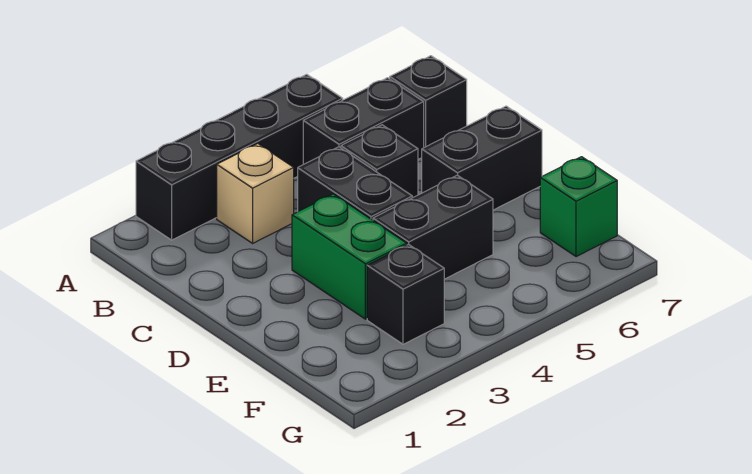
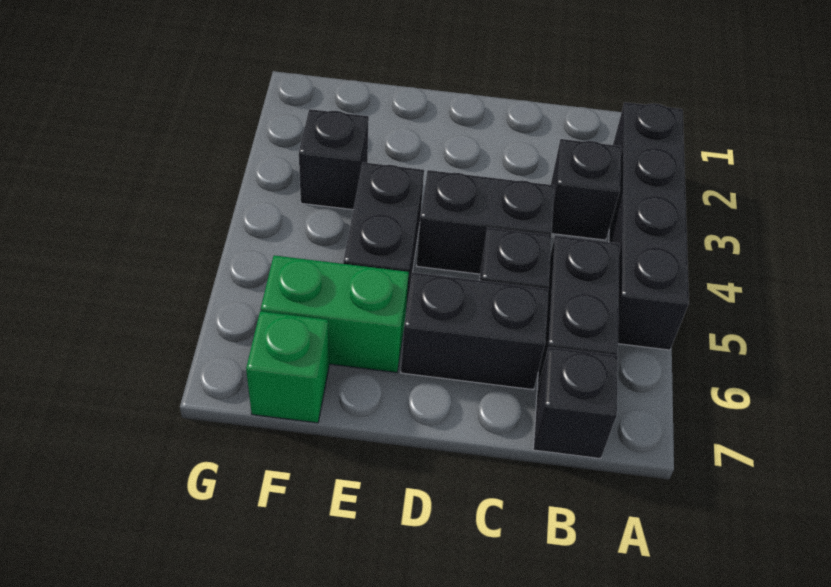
tan 1x1 brick [217,144,294,243] -> black 1x1 brick [551,139,621,240]
green 1x2 brick [292,194,407,319] -> green 1x2 brick moved to [261,255,409,373]
black 1x2 brick [422,106,542,210] -> black 1x2 brick turned to [401,272,548,390]

